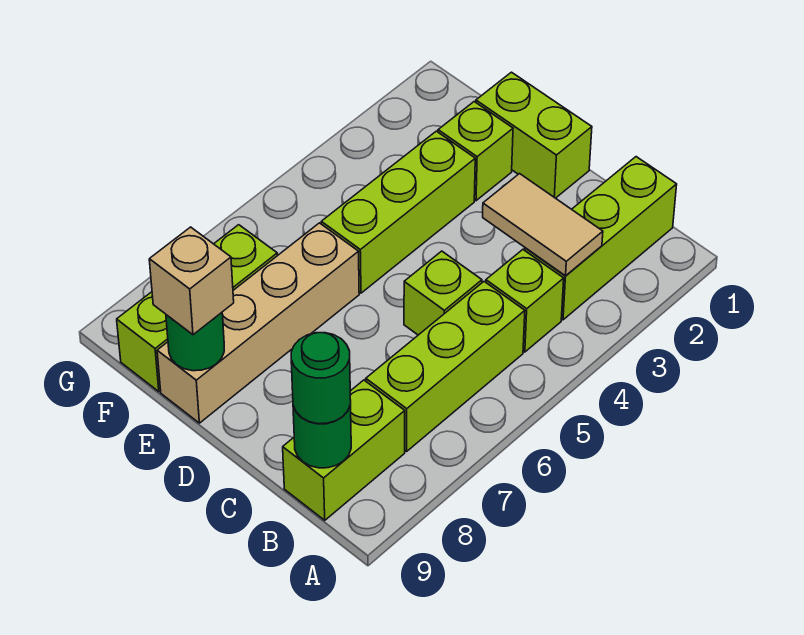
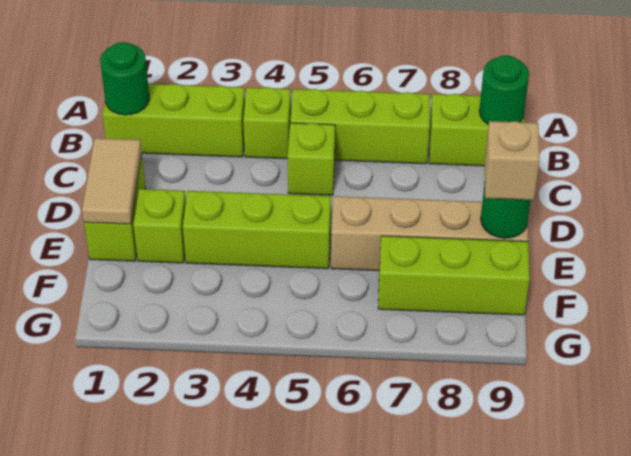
tan 1x2 tile [483,174,603,276] -> tan 1x2 tile moved to [82,138,142,224]
green 1x1 round brick [291,333,351,424] -> green 1x1 round brick moved to [100,42,150,115]

